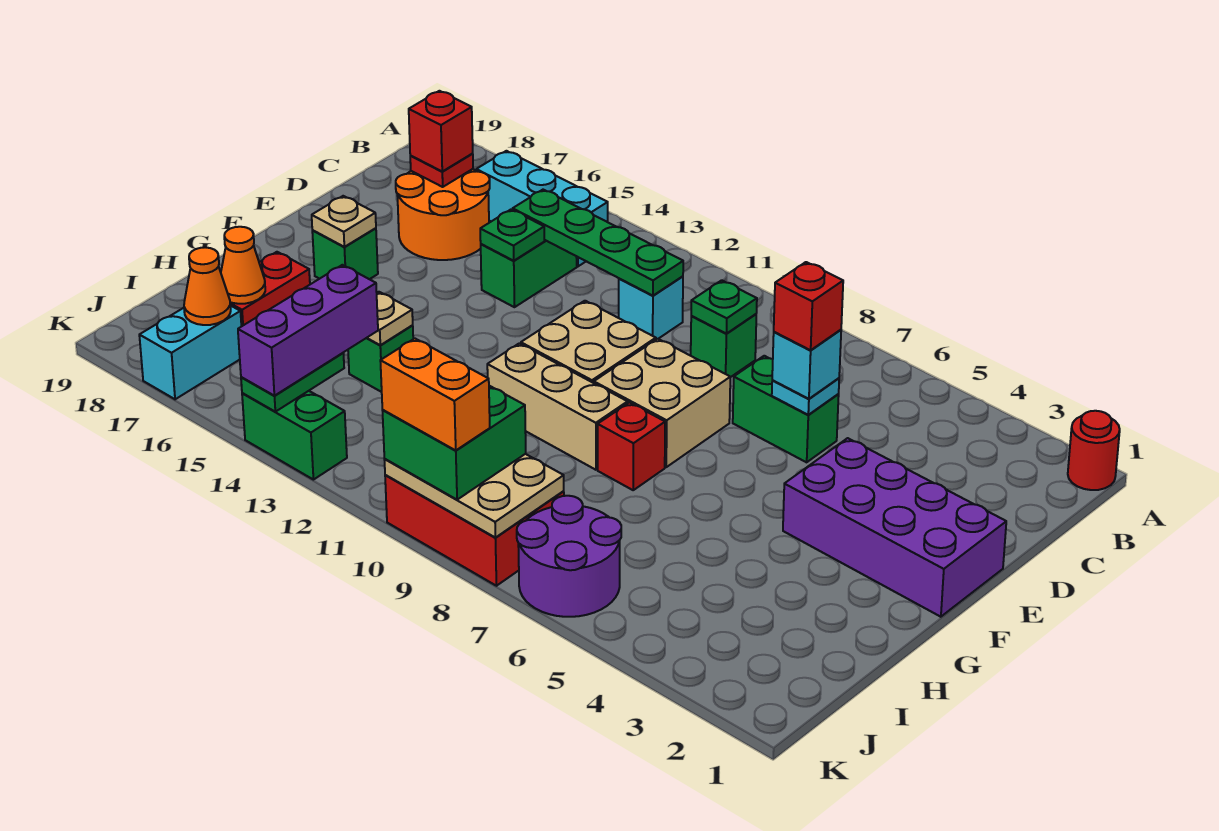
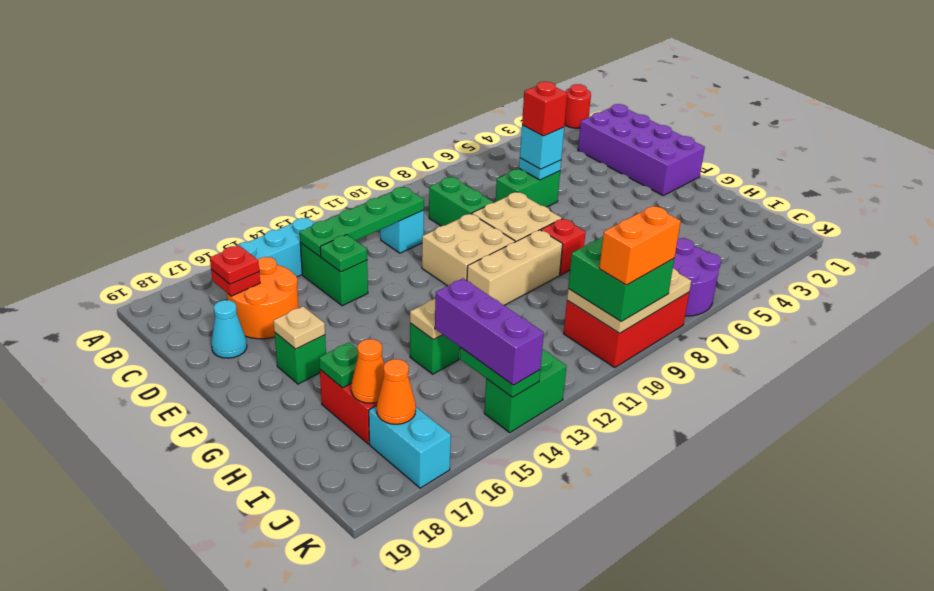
green 1x1 brick [691,314,756,377] -> green 1x2 brick [429,177,493,226]
green 1x1 plate [691,280,757,334] -> green 1x1 plate moved to [319,343,358,388]
red 1x1 brick [409,91,473,171] -> red 1x1 plate [210,245,259,284]
none -> cyan 1x1 cone [211,300,247,358]
purple 2x4 brick [783,438,1006,617] -> purple 2x4 brick turned to [578,104,705,195]

